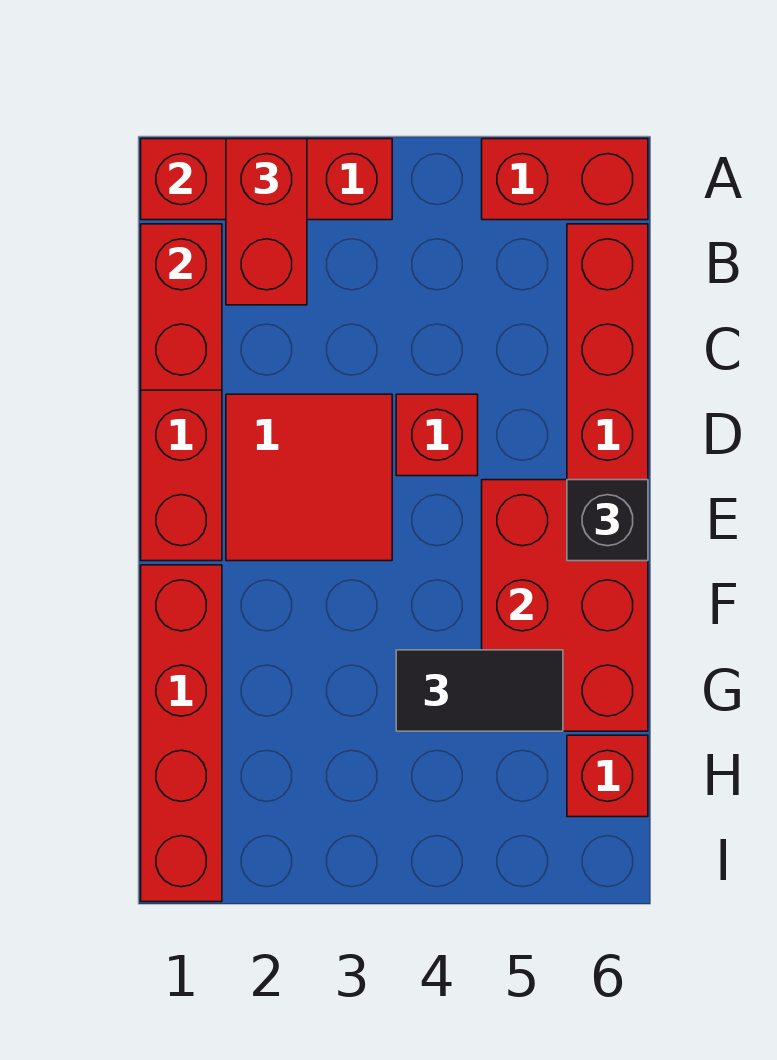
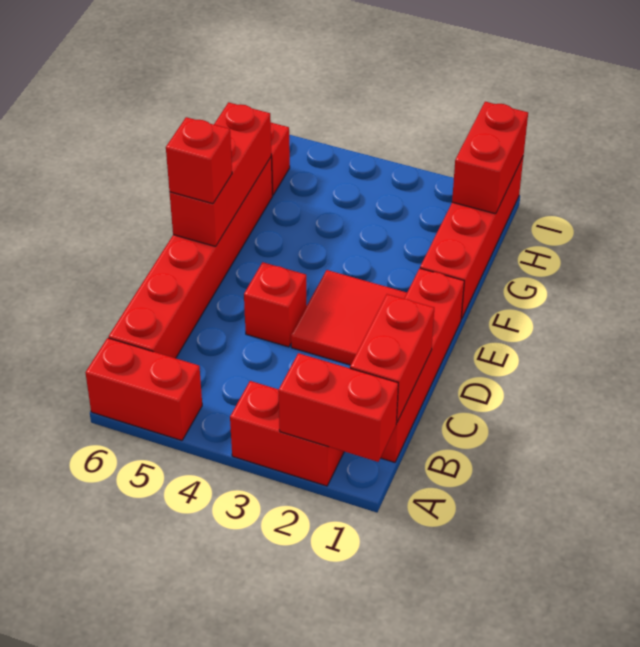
red 1x2 brick [226,139,307,305] -> red 1x2 brick moved to [452,102,528,214]
red 2x3 brick [482,480,648,731] -> red 1x3 brick [170,102,271,247]
black 1x1 brick [567,480,648,561] -> red 1x1 brick [166,117,232,204]
black 1x2 tile [396,650,563,731] -> none

